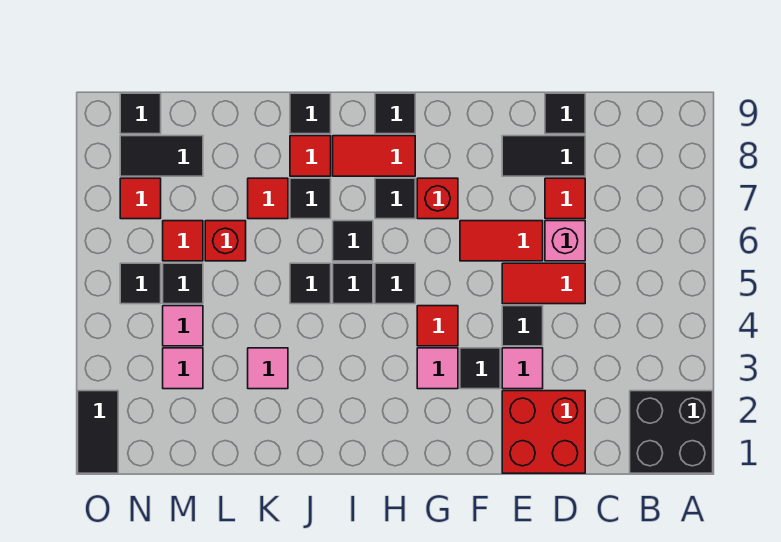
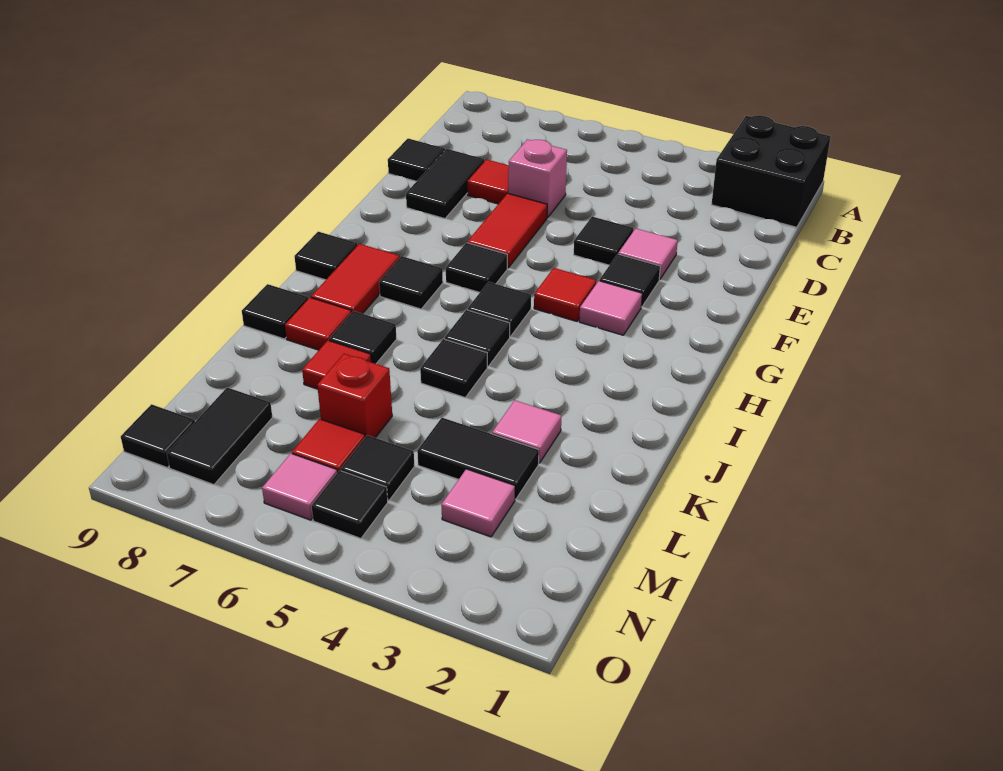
red 2x2 brick [502,391,585,473] -> none
red 1x2 tile [502,263,585,304] -> none
red 1x1 brick [417,178,458,219] -> none
black 1x1 tile [333,221,373,261] -> black 1x1 tile moved to [446,243,507,292]
pink 1x1 tile [163,306,203,346] -> pink 1x1 tile moved to [262,454,337,520]
red 1x1 tile [120,178,161,219] -> none
black 1x2 tile [78,391,118,473] -> black 1x2 tile moved to [417,418,539,499]

